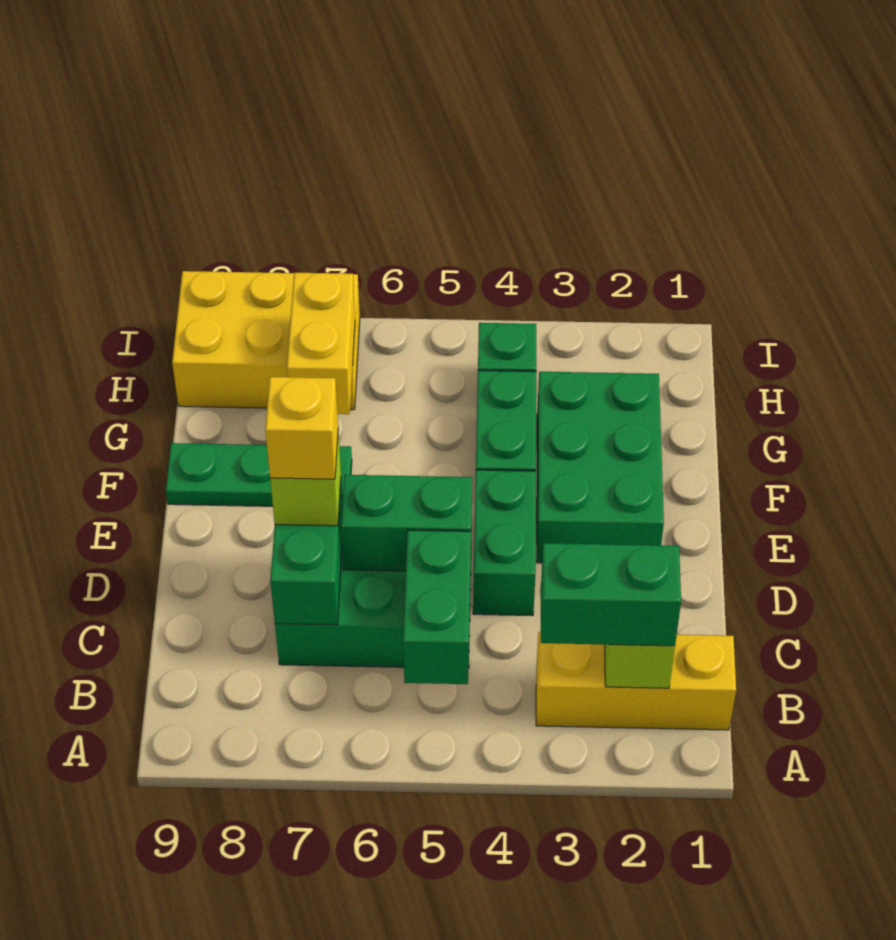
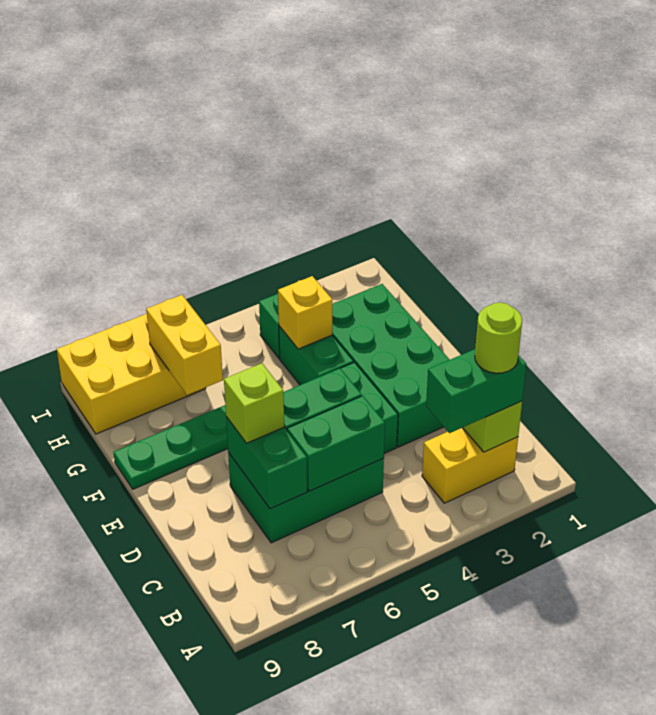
yellow 1x3 brick [536,632,736,730] -> yellow 1x2 brick [422,428,518,503]
none -> lime 1x1 round brick [475,302,522,373]
green 1x2 brick [403,530,471,684] -> green 1x2 brick turned to [287,396,385,491]
yellow 1x1 brick [265,377,338,479] -> yellow 1x1 brick moved to [278,276,332,349]
green 2x3 brick [537,372,664,563] -> green 2x4 brick [332,284,449,447]

